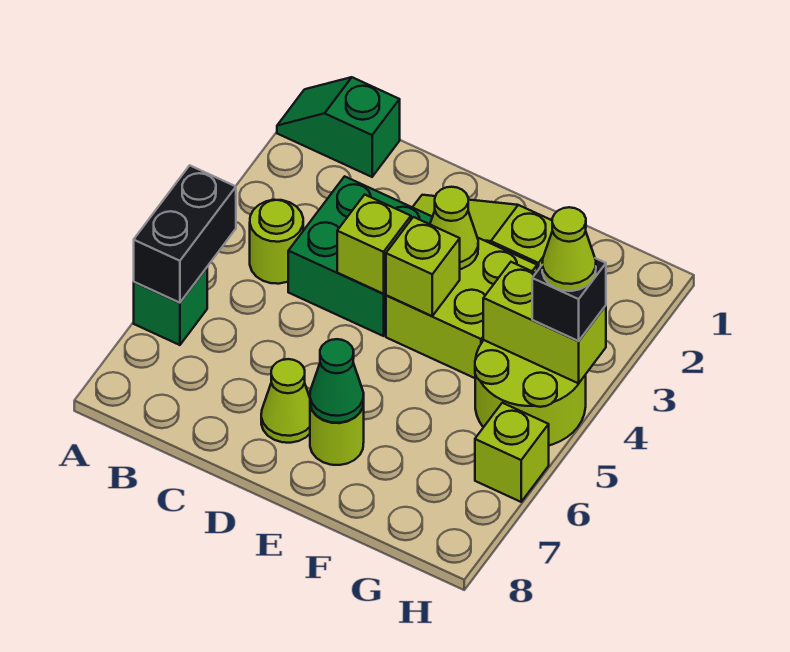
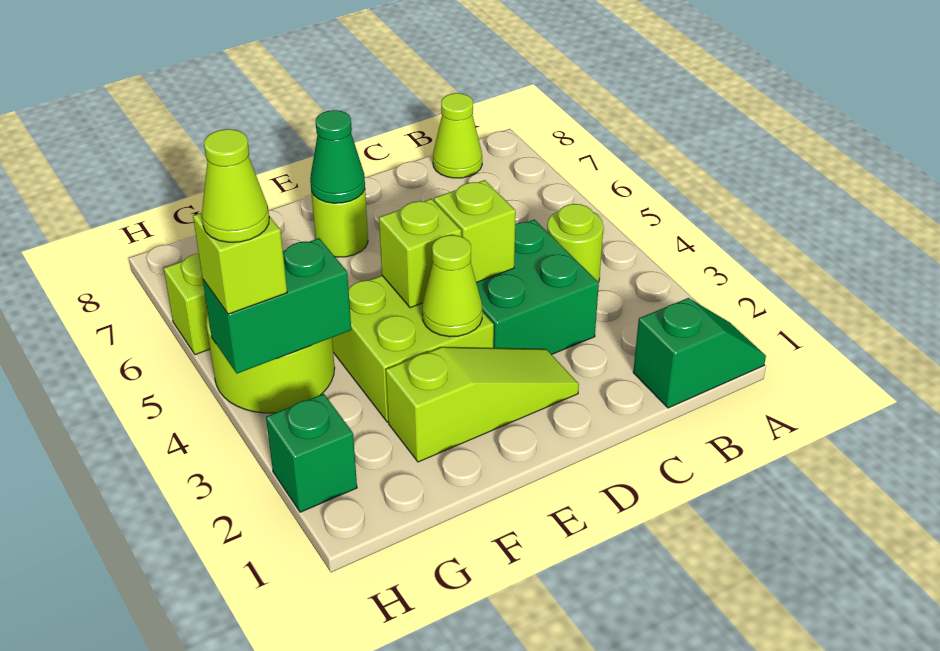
black 1x2 brick [134,165,236,303] -> none
green 1x1 brick [134,268,207,345] -> green 1x1 brick moved to [266,394,357,512]
lime 1x1 cone [261,359,310,443] -> lime 1x1 cone moved to [433,93,482,178]
lime 1x2 brick [483,262,606,383] -> green 1x2 brick [203,238,351,374]
black 1x1 brick [532,258,606,341] -> lime 1x1 brick [193,213,287,314]

